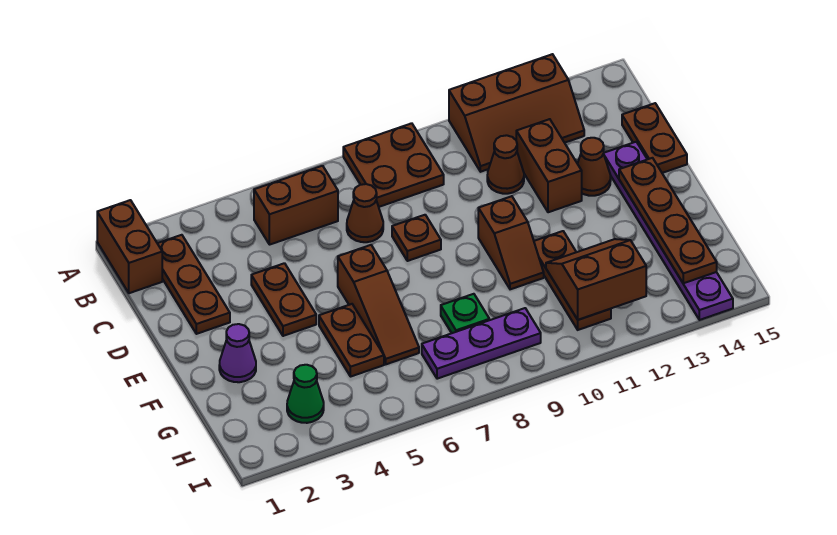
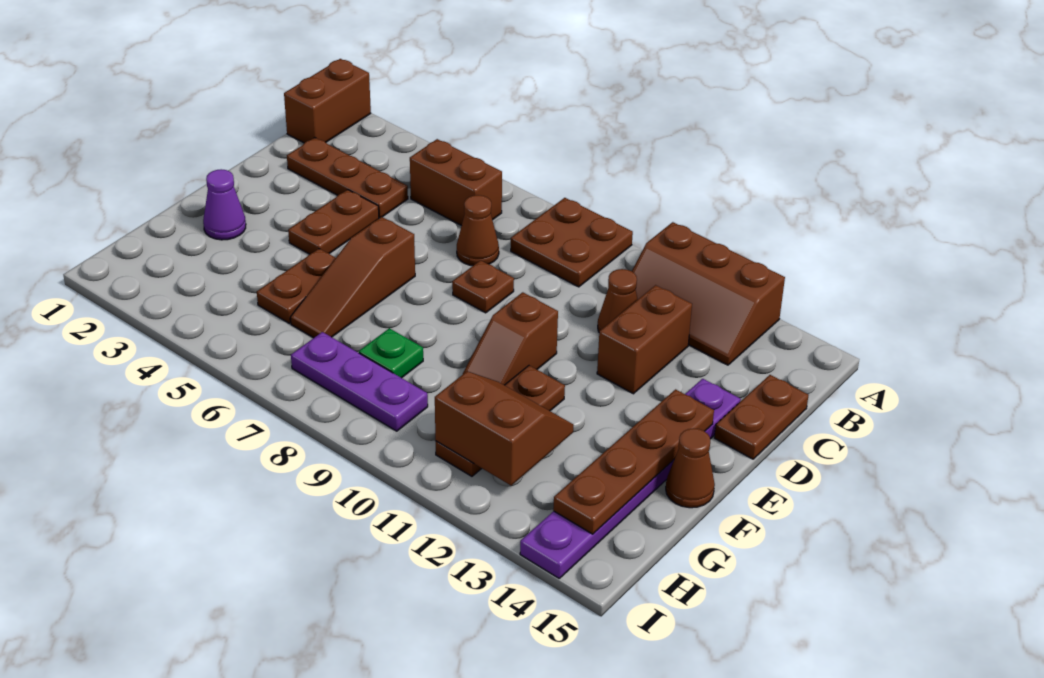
brown 1x3 plate [157,235,230,334] -> brown 1x3 plate turned to [287,138,408,218]
brown 1x1 cone [578,138,611,196] -> brown 1x1 cone moved to [666,428,715,508]
green 1x1 cone [287,365,324,423] -> none

